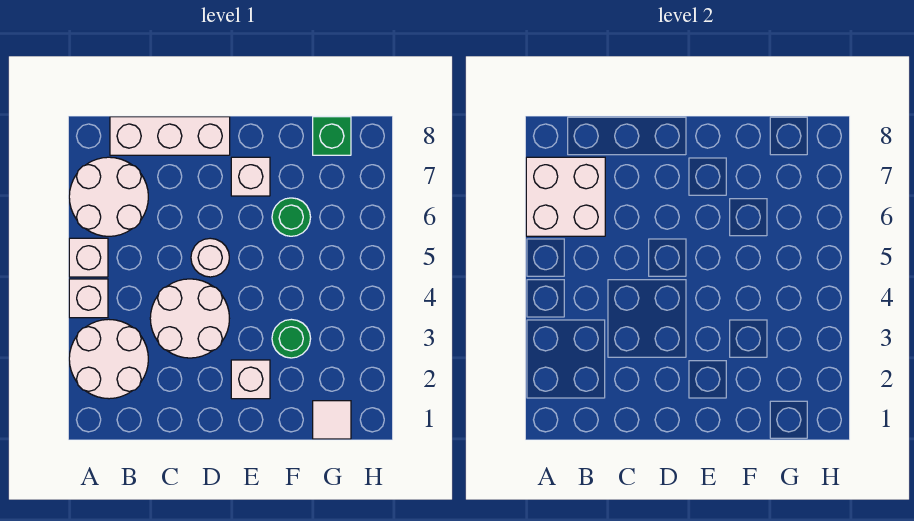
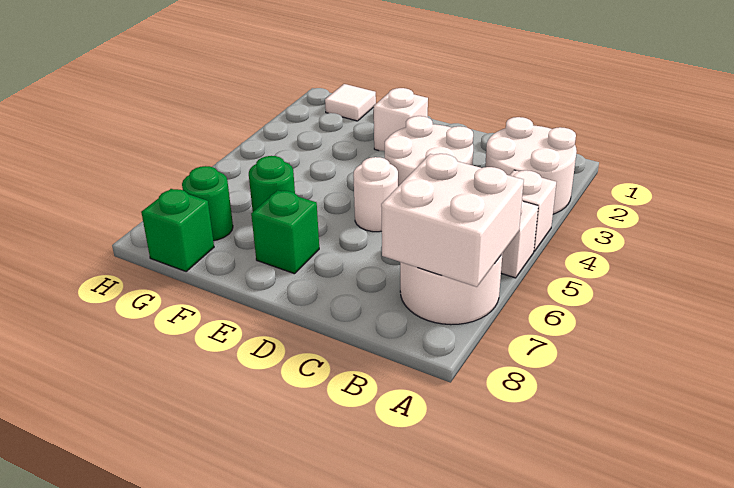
white 1x3 brick [110,117,230,155] -> none
white 1x1 brick [231,157,270,196] -> green 1x1 brick [251,190,319,274]
green 1x1 round brick [272,319,311,358] -> green 1x1 round brick moved to [182,166,233,241]

